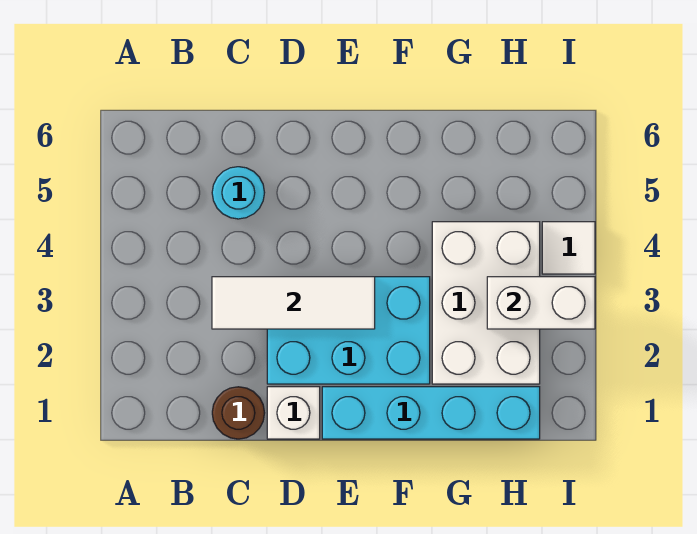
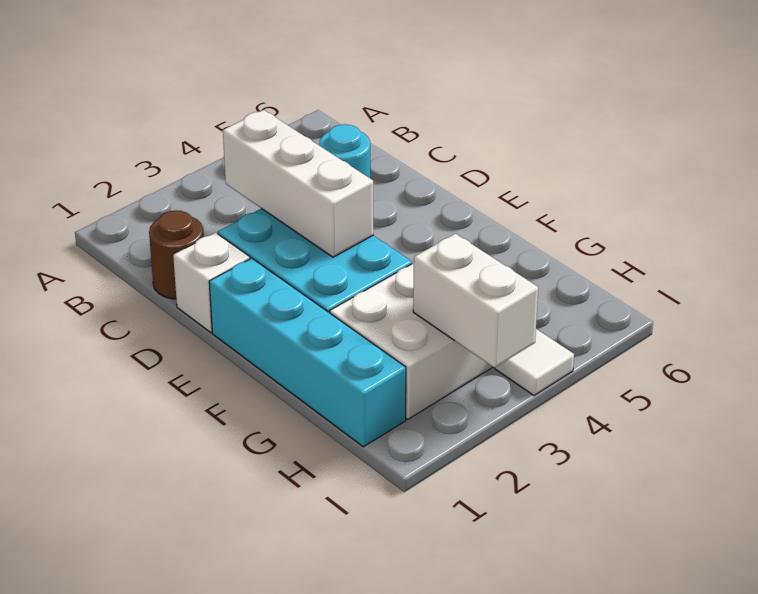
white 1x3 tile [212,277,375,329] -> white 1x3 brick [223,110,374,257]

